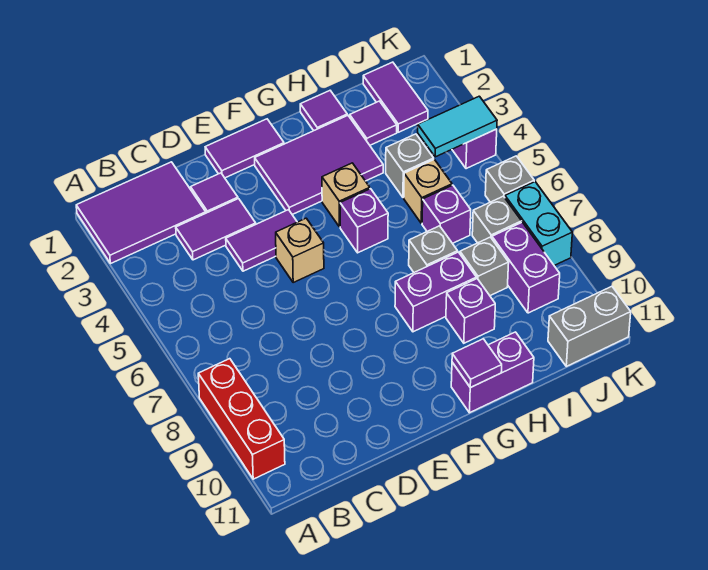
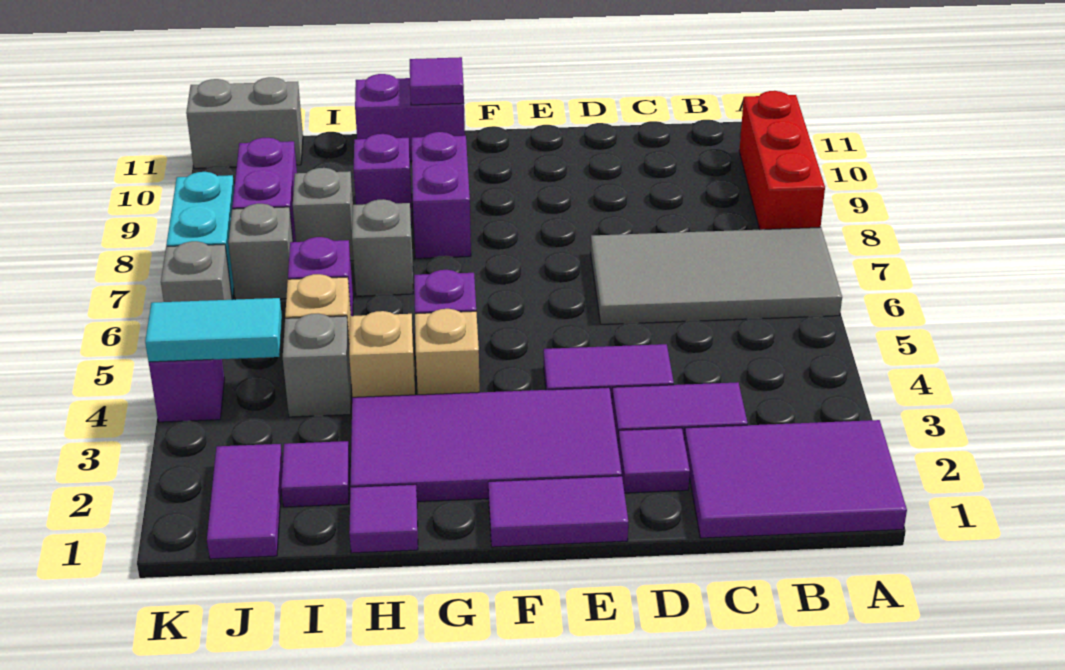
none -> grey 2x4 tile [591,227,842,324]
tan 1x1 brick [276,218,324,282] -> tan 1x1 brick moved to [349,311,415,397]
purple 2x3 tile [255,115,383,215] -> purple 2x4 tile [350,387,622,502]
purple 1x2 brick [395,252,476,332] -> purple 1x2 brick turned to [412,132,471,258]

